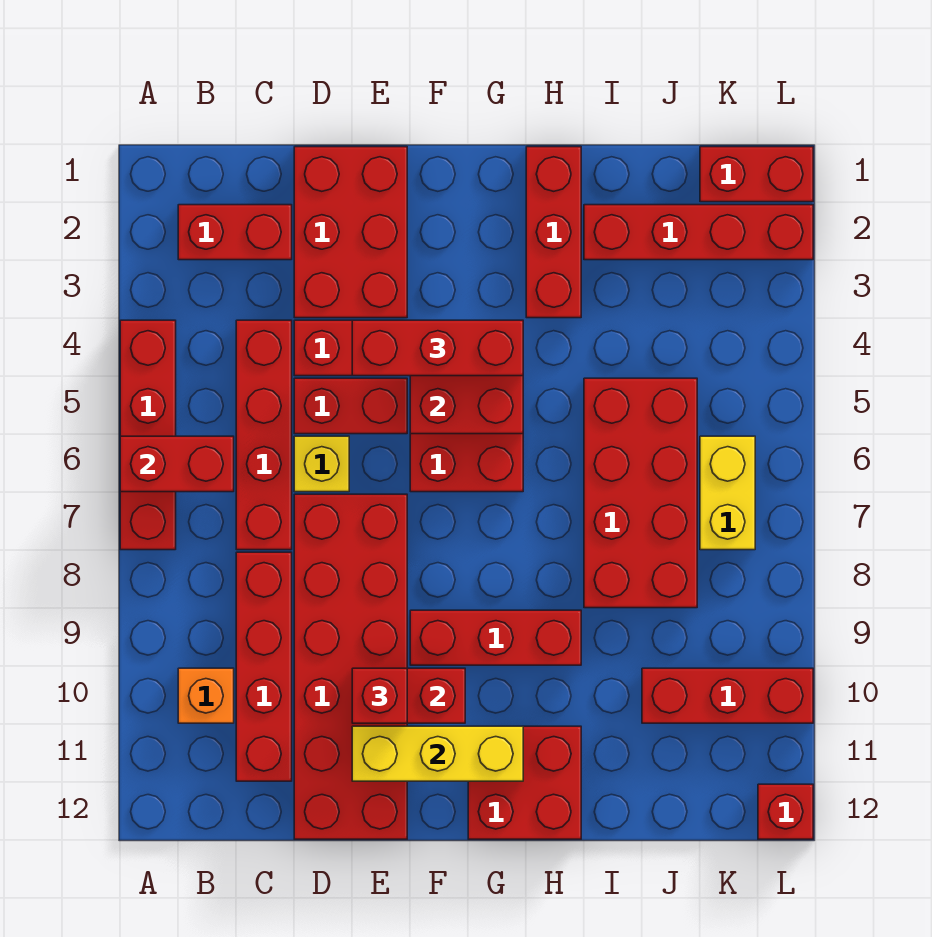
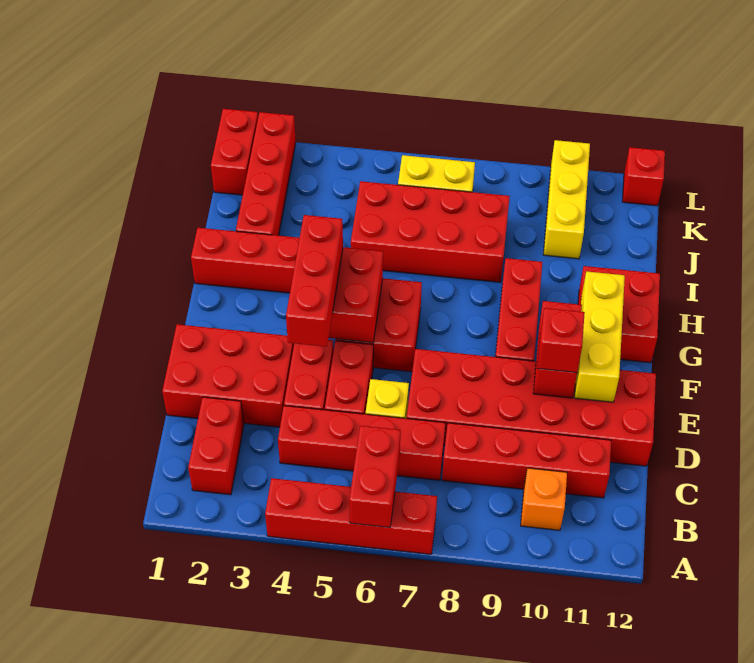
red 1x3 brick [642,668,813,723] -> yellow 1x3 brick [543,140,590,259]

